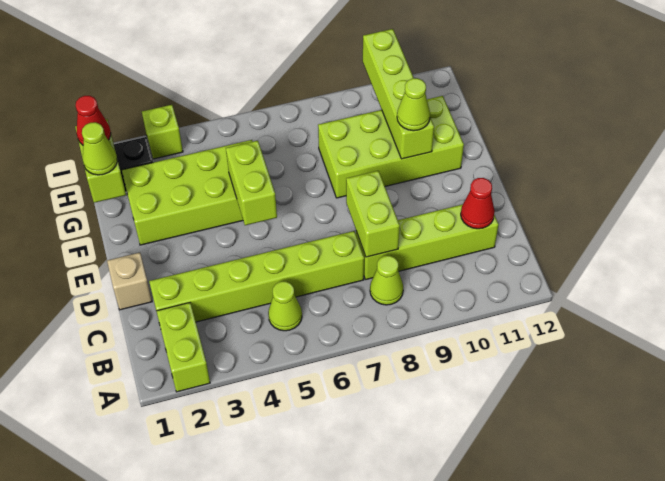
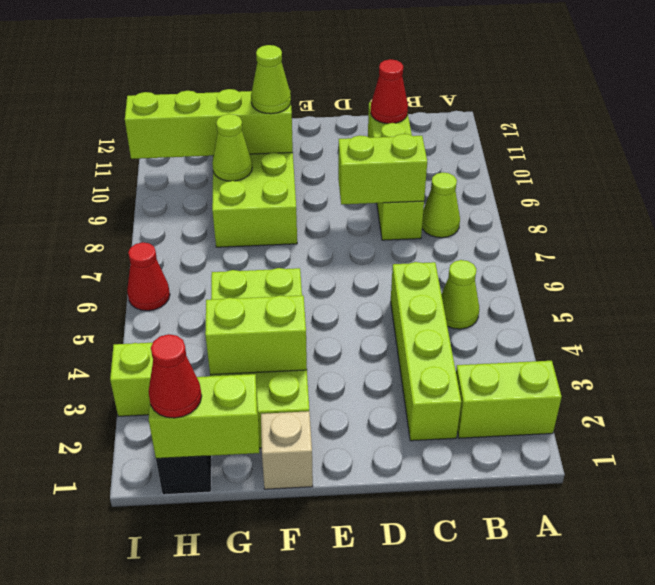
lime 1x6 brick [149,231,364,322] -> lime 1x4 brick [391,262,461,441]
tan 1x1 brick [107,253,152,310] -> tan 1x1 brick moved to [261,411,313,489]
lime 1x2 brick [226,140,277,225] -> lime 1x2 brick moved to [205,295,307,375]
lime 1x1 cone [82,122,117,175] -> lime 1x1 cone moved to [212,114,252,181]
none -> red 1x1 cone [127,242,170,311]

